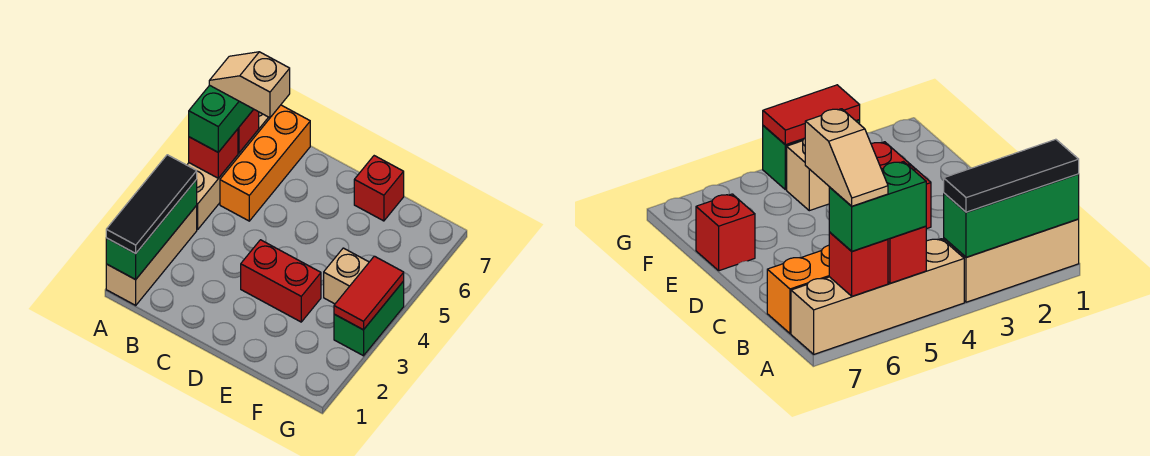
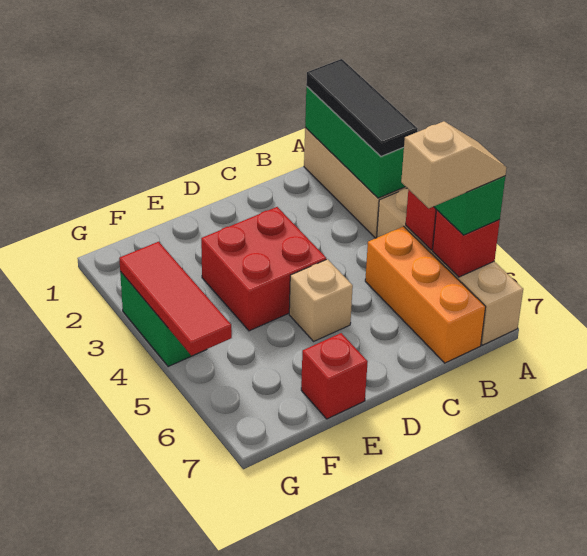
red 1x2 brick [241,240,321,322] -> red 2x2 brick [201,207,326,331]
tan 1x1 brick [324,248,369,304] -> tan 1x1 brick moved to [289,259,353,341]
red 1x2 tile [334,256,404,330] -> red 1x3 tile [119,242,232,356]

